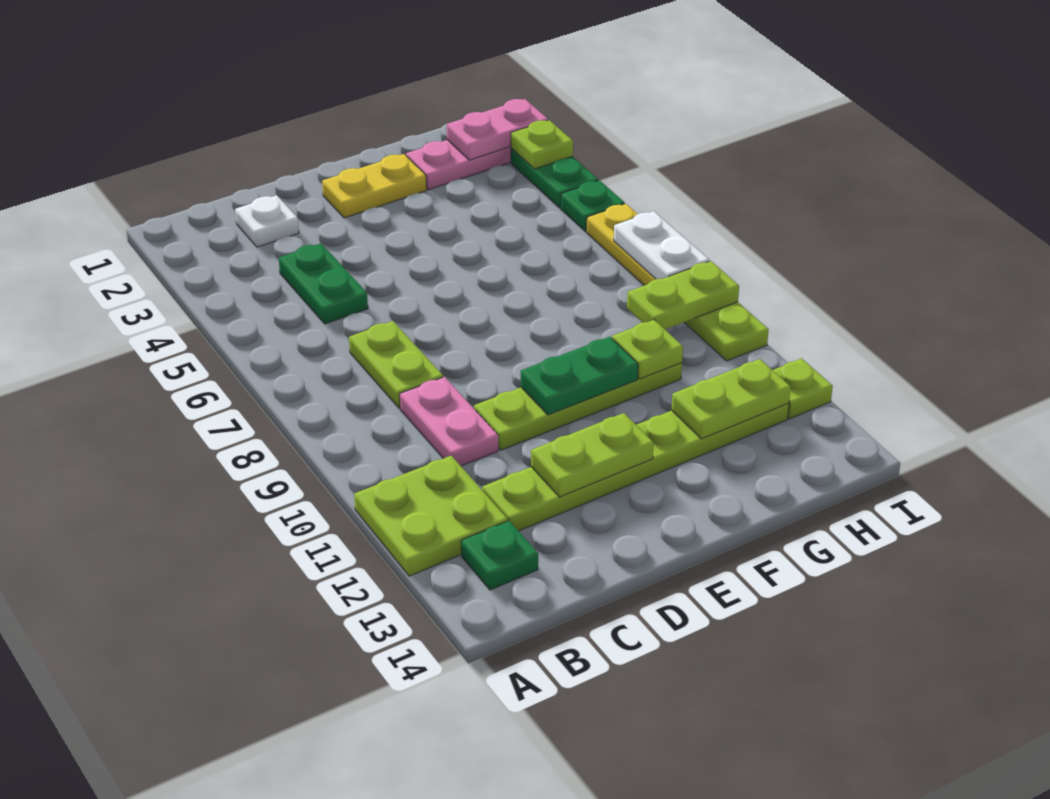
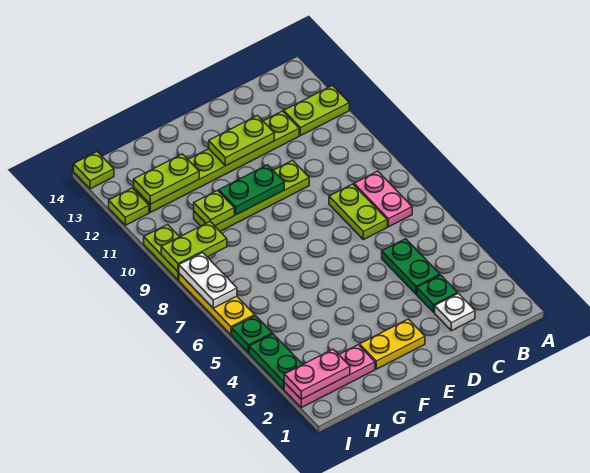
lime 2x2 plate [354,456,508,576] -> lime 1x2 plate [284,86,349,136]
green 1x1 plate [461,521,538,590] -> green 1x1 plate moved to [417,275,458,312]
pink 1x2 plate [400,377,498,466] -> pink 1x2 plate moved to [354,171,412,227]
lime 1x1 plate [511,120,573,169] -> lime 1x1 plate moved to [73,152,114,189]

